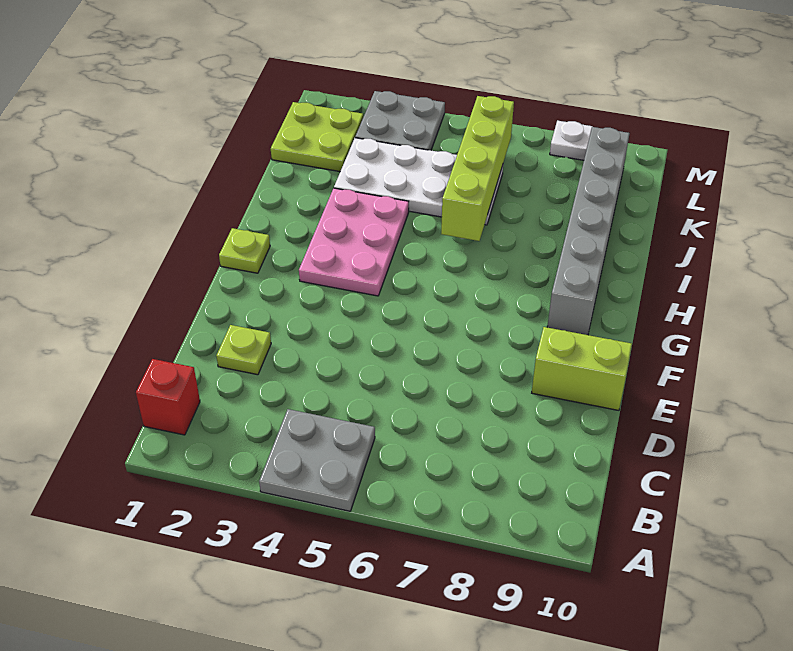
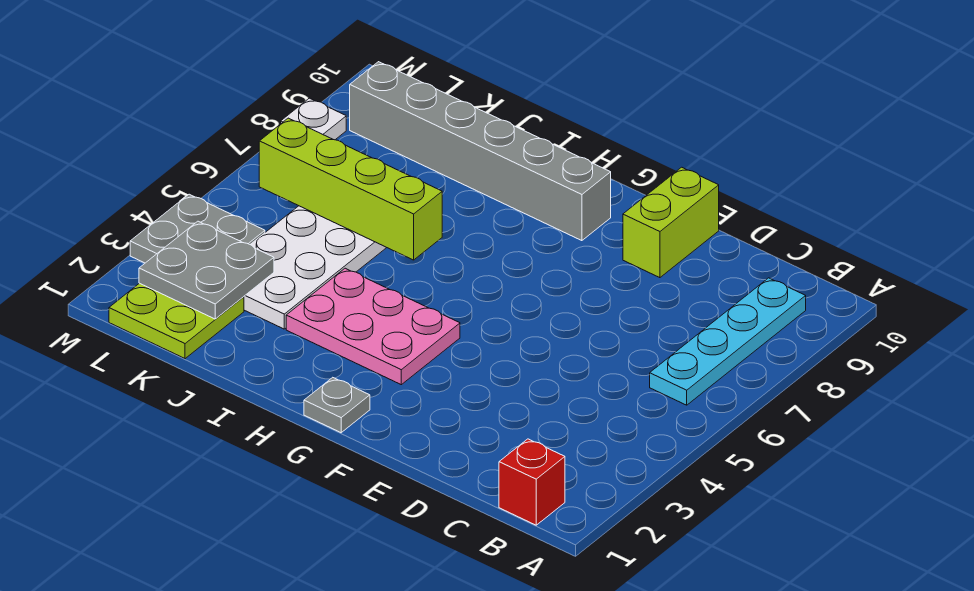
grey 2x2 plate [259,409,375,511] -> grey 2x2 plate moved to [139,221,274,319]
none -> cyan 1x4 plate [650,278,806,405]
lime 1x1 plate [216,325,271,375] -> none
lime 1x1 plate [219,228,270,273] -> grey 1x1 plate [304,377,370,433]

